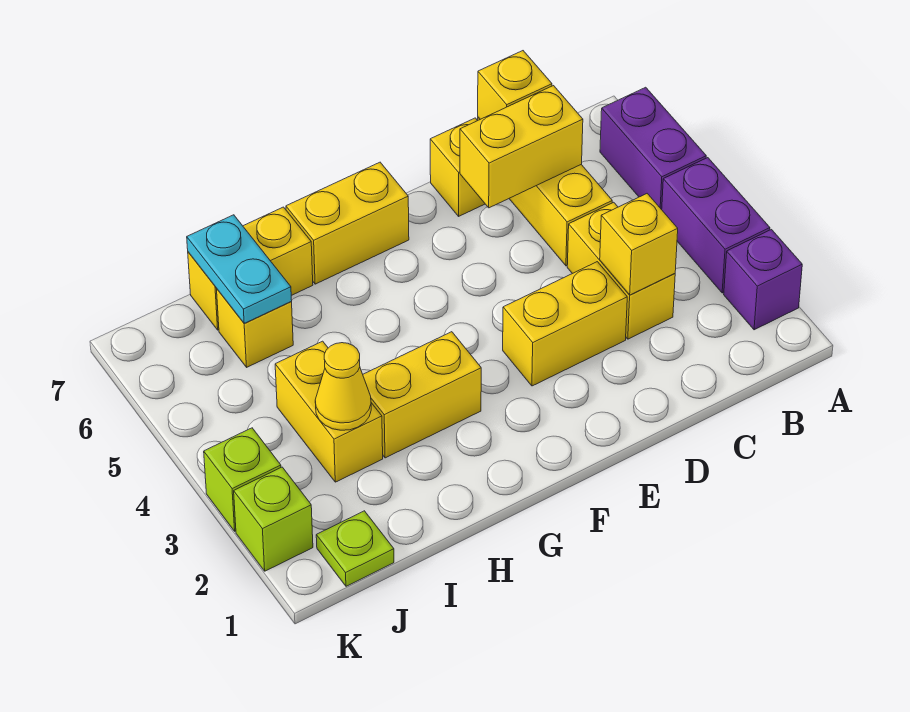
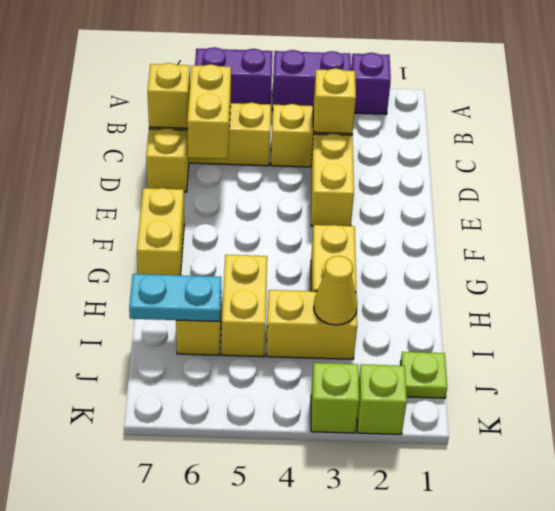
yellow 1x2 brick [188,207,313,330] -> yellow 1x2 brick moved to [222,255,267,357]

